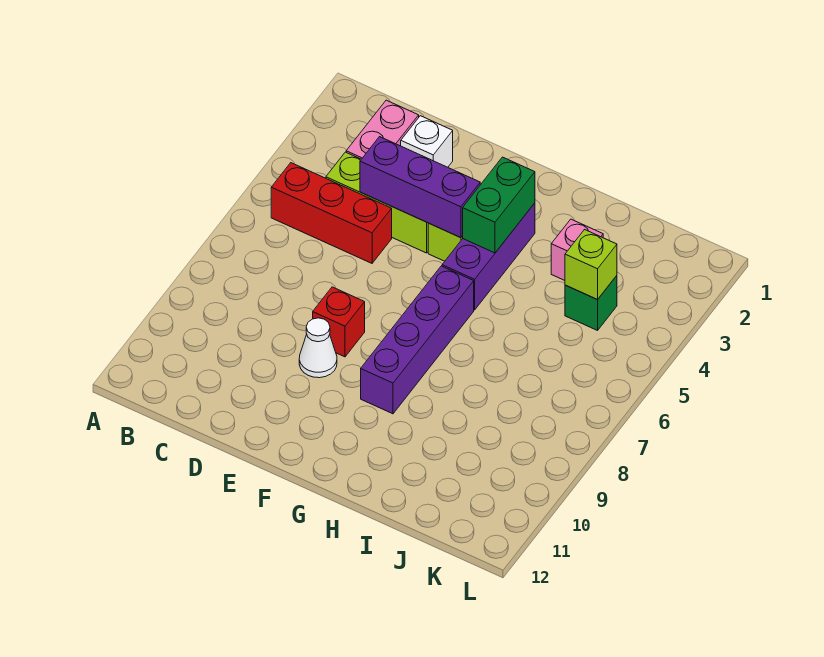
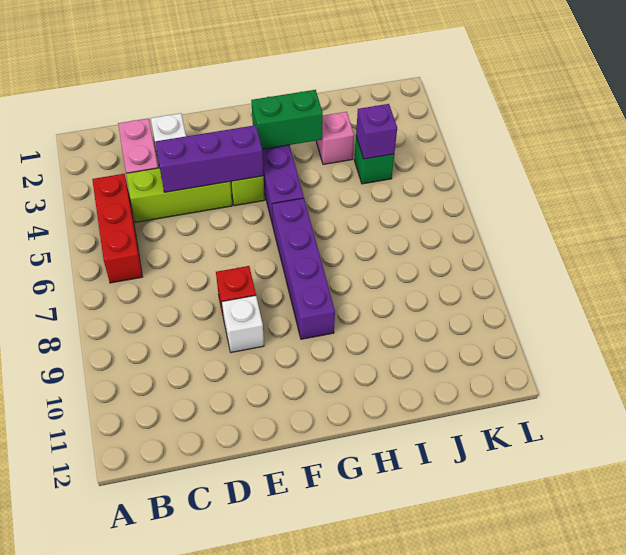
red 1x3 brick [271,163,392,263] -> red 1x3 brick turned to [92,174,142,283]
white 1x1 cone [299,318,337,378] -> white 1x1 brick [222,295,264,352]
green 1x2 brick [463,157,535,253] -> green 1x2 brick turned to [251,90,323,149]
lime 1x1 brick [565,230,617,300] -> purple 1x1 brick [356,104,397,159]

